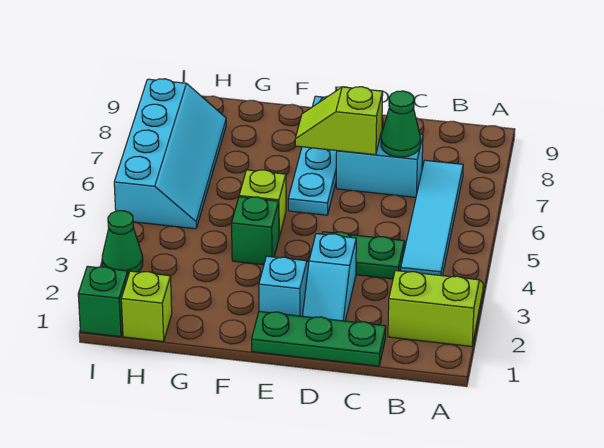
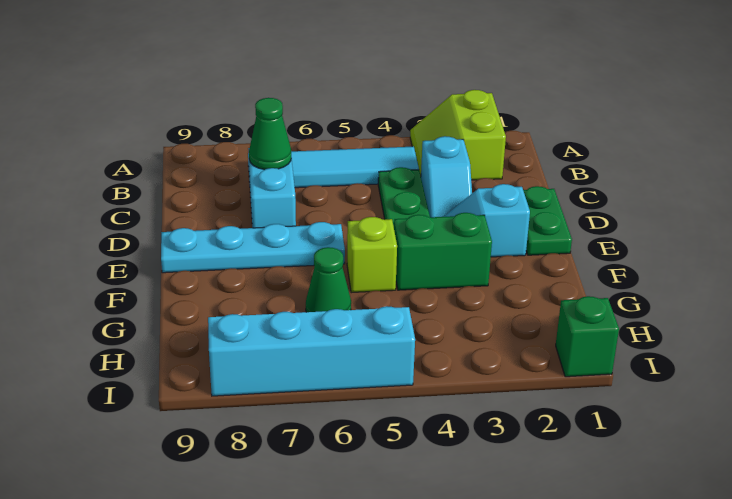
green 1x3 plate [252,311,386,366] -> green 1x2 plate [523,186,572,255]
cyan 1x2 slope [303,234,356,321] -> cyan 1x2 slope turned to [421,136,472,217]
lime 1x2 slope [295,87,383,155] -> none
green 1x1 brick [232,197,279,265] -> green 1x2 brick [394,213,492,290]
lime 1x1 brick [121,271,172,342] -> none
green 1x1 cone [102,211,143,275] -> green 1x1 cone moved to [306,247,351,312]

